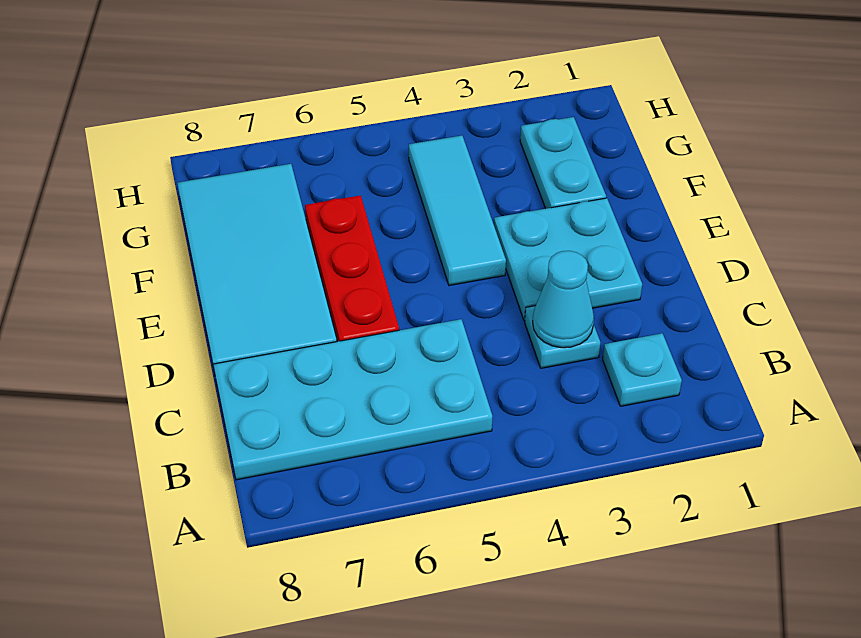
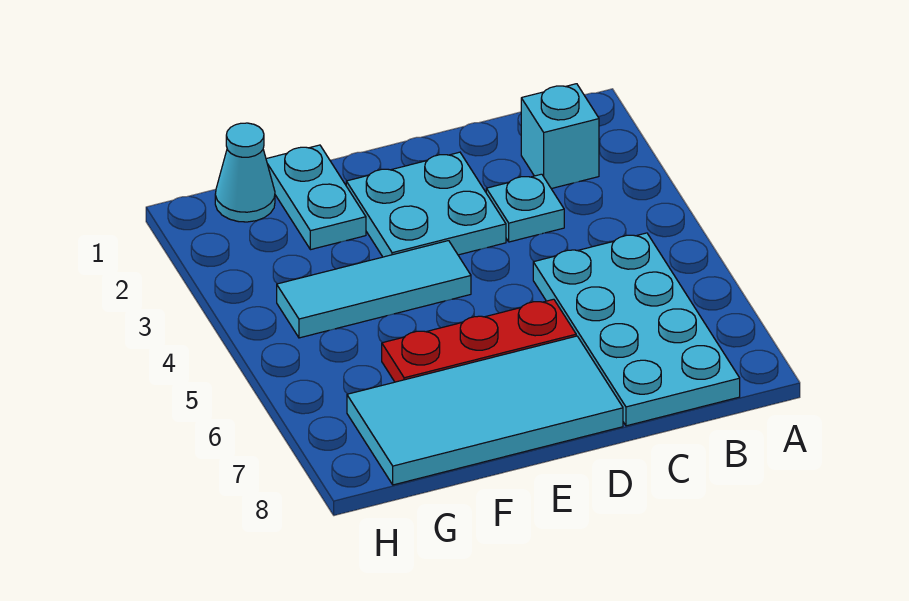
cyan 1x1 plate [603,333,682,406] -> cyan 1x1 brick [521,84,599,189]
cyan 1x1 cone [533,251,594,348] -> cyan 1x1 cone moved to [215,123,275,222]
cyan 1x2 plate [520,117,606,209] -> cyan 1x2 plate turned to [266,145,366,250]

